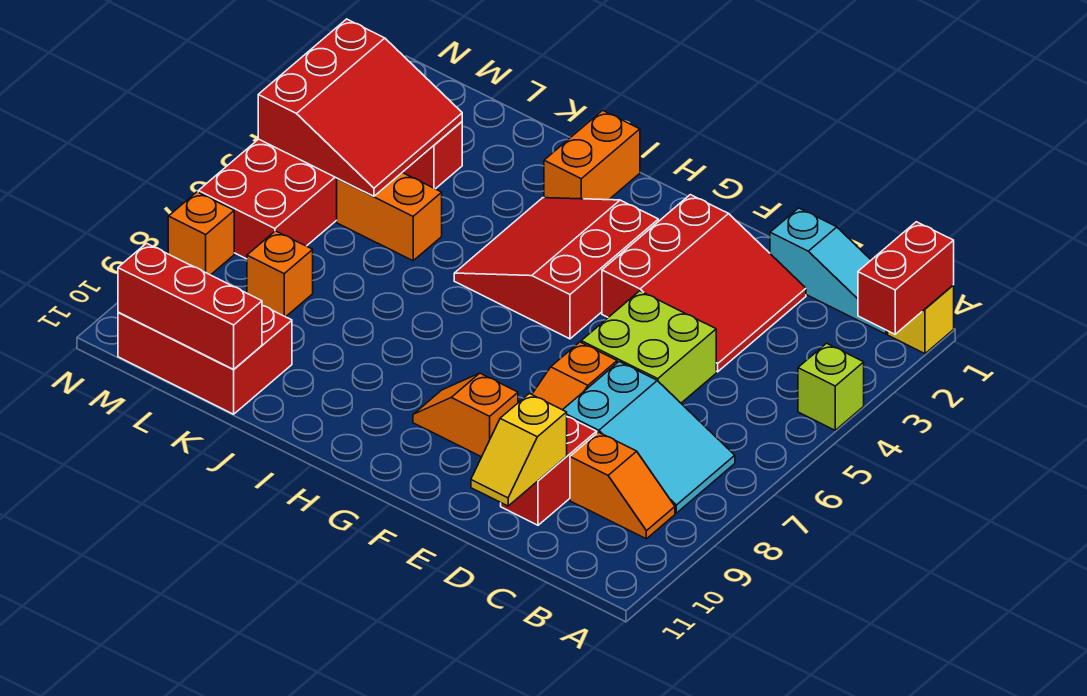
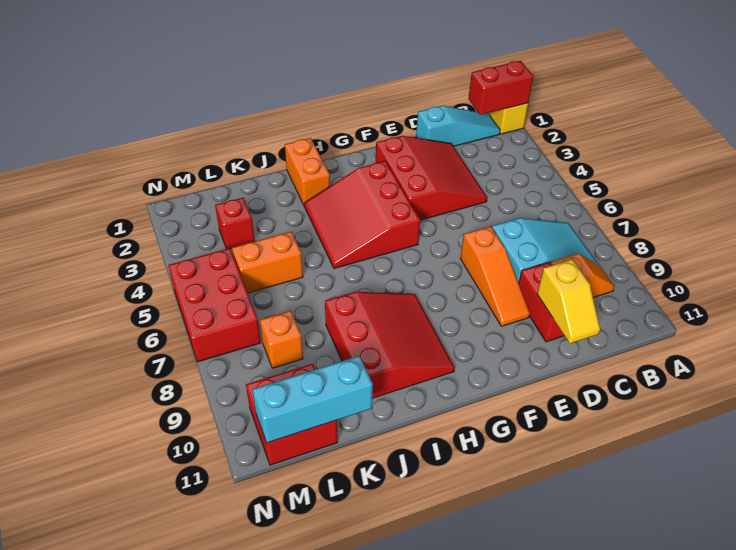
red 1x2 brick [858,222,954,334] -> red 1x2 brick turned to [468,61,533,115]
lime 1x1 brick [798,343,864,430] -> none
lime 2x2 brick [581,291,716,403] -> none
orange 1x2 slope [413,373,518,457] -> none
red 2x3 brick [118,306,292,414] -> red 2x2 brick [246,364,338,465]
red 1x3 brick [118,243,262,369] -> cyan 1x3 brick [252,356,373,443]
red 3x3 slope [258,19,462,196] -> red 3x3 slope moved to [325,292,455,398]
orange 1x1 brick [168,192,234,275] -> none

